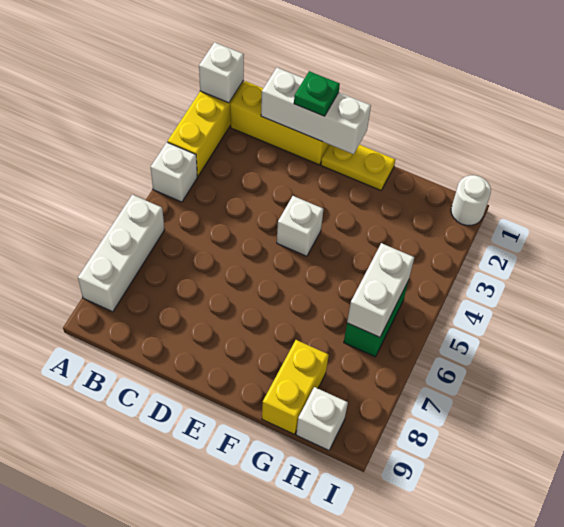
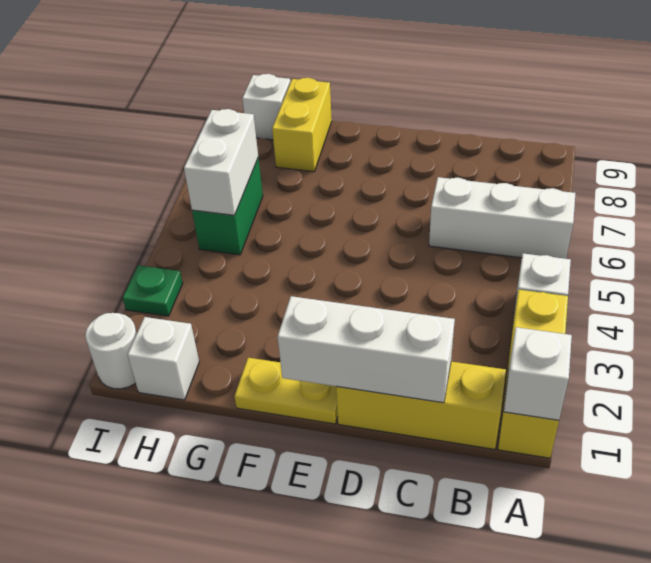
white 1x3 brick [78,195,165,312] -> white 1x3 brick turned to [429,177,575,259]
green 1x1 plate [294,71,340,116] -> green 1x1 plate moved to [123,265,183,316]
white 1x1 brick [277,196,324,256] -> white 1x1 brick moved to [127,317,199,400]

